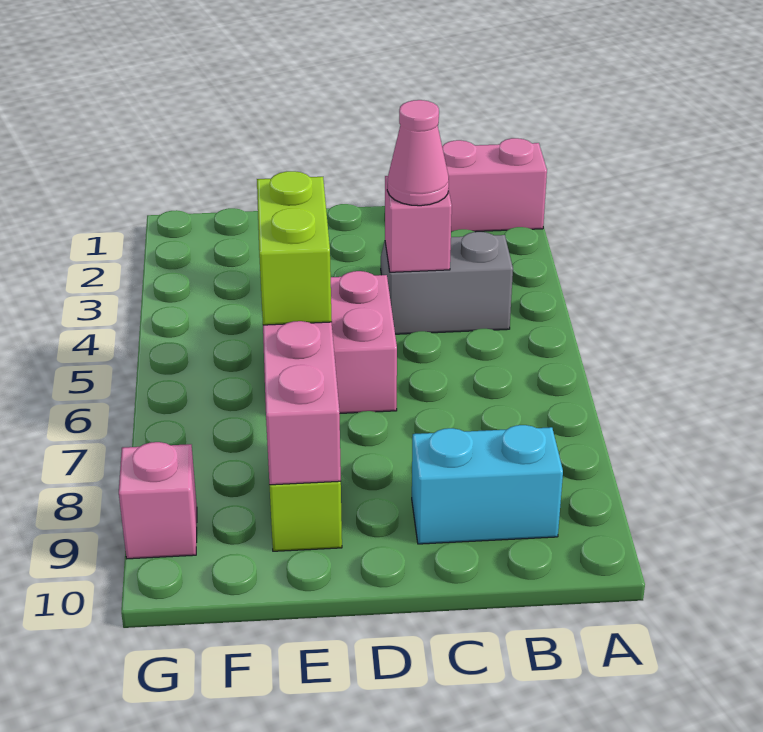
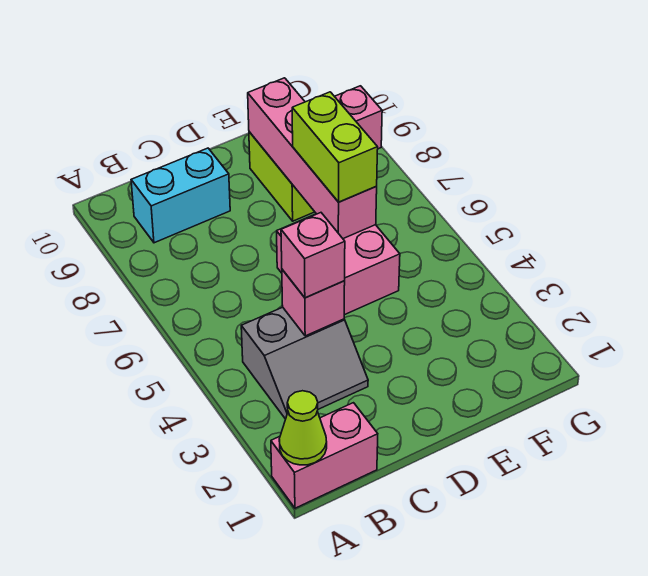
none -> lime 1x1 cone [279,391,327,465]
pink 1x1 cone [387,100,449,206] -> pink 1x1 brick [281,213,345,298]

